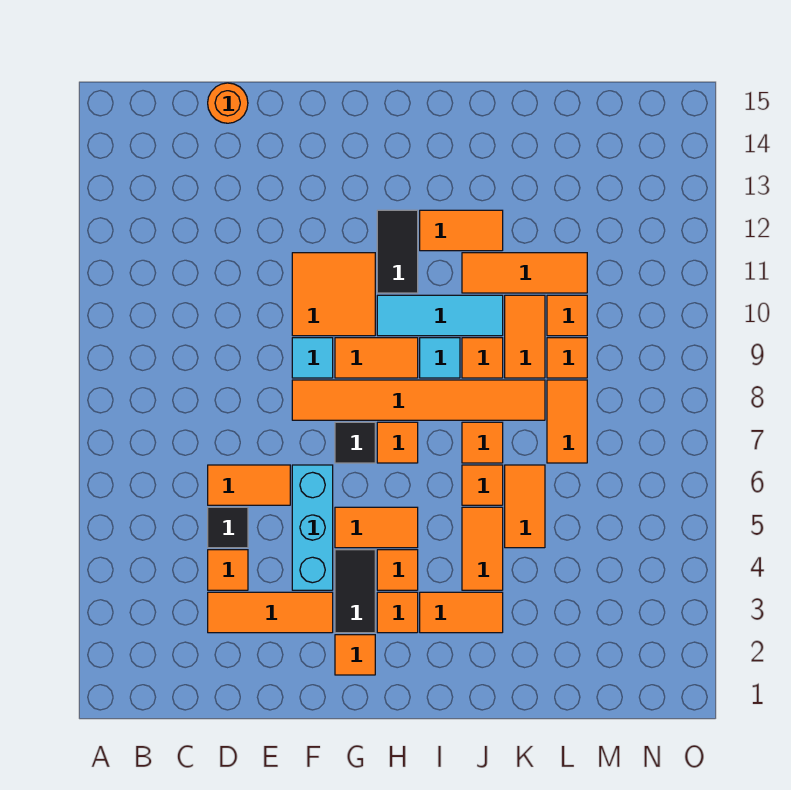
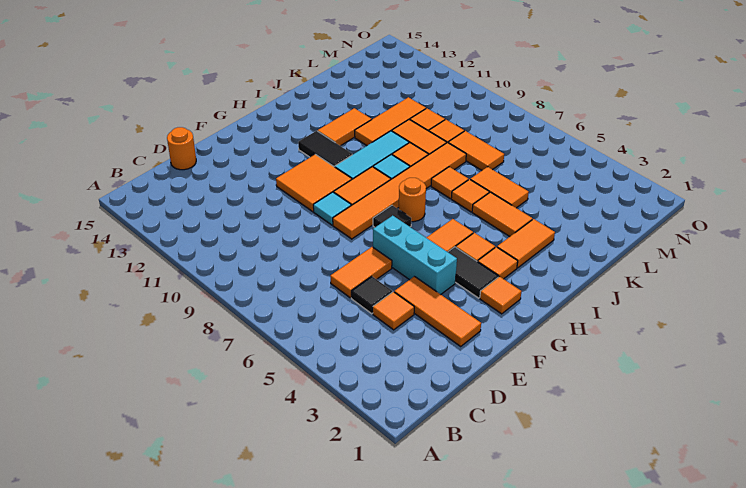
orange 1x3 tile [208,592,333,633] -> orange 1x3 tile turned to [394,276,481,346]
orange 1x1 tile [377,422,418,463] -> orange 1x1 round brick [399,178,426,222]

